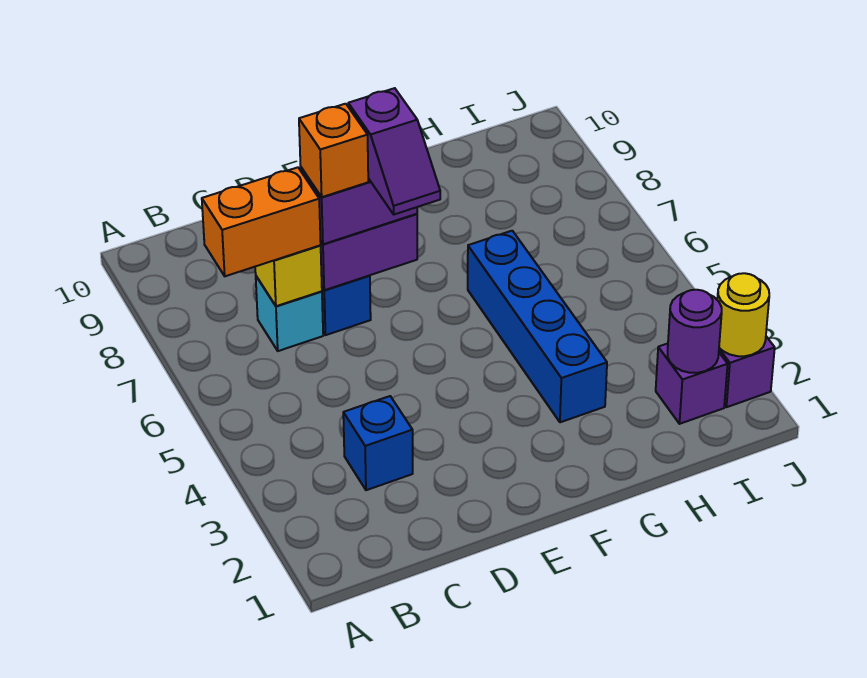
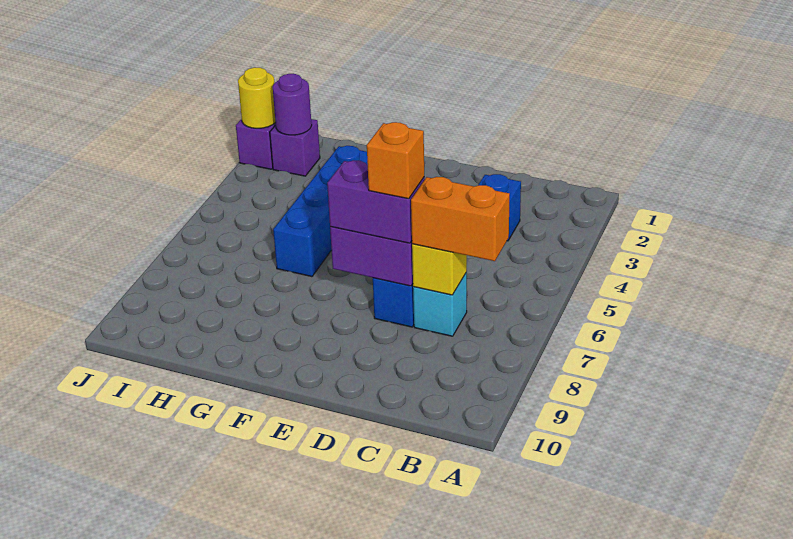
purple 1x2 slope [348,88,440,214] -> none

